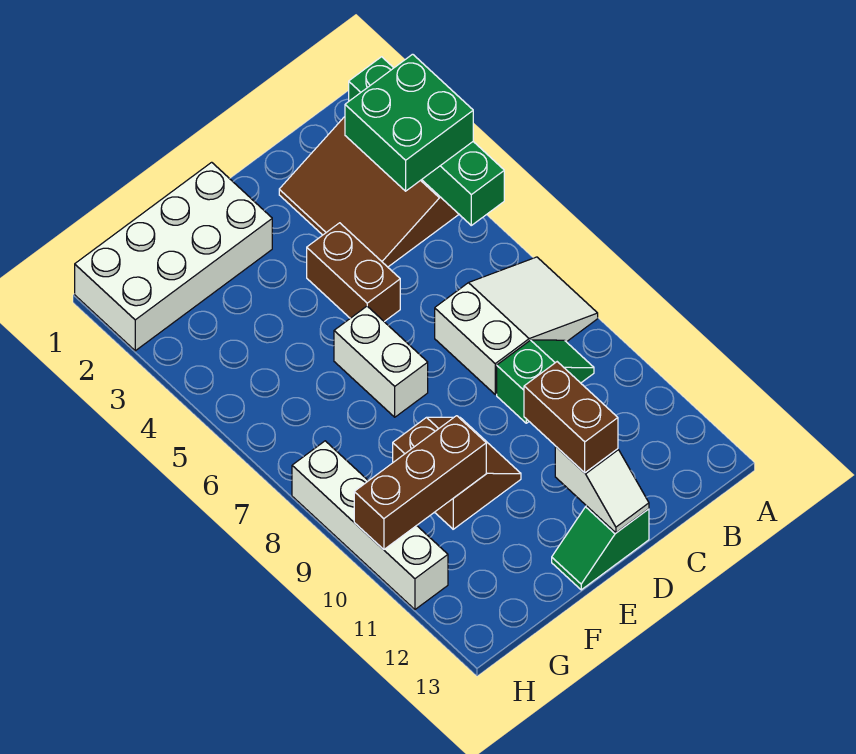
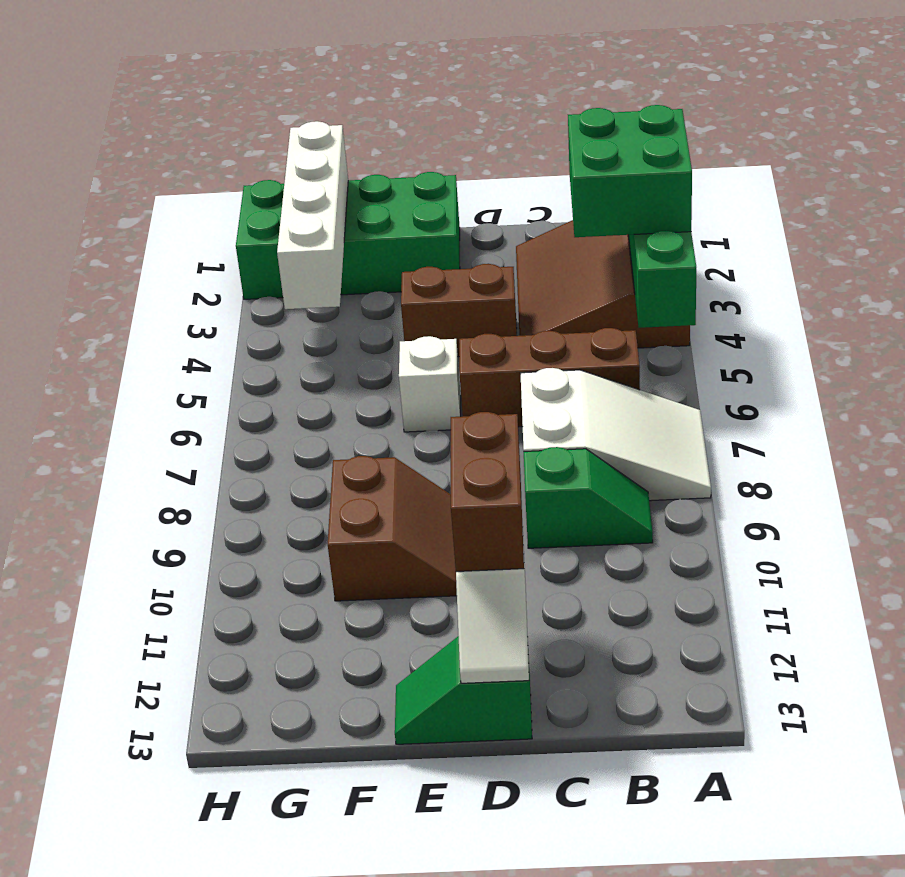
brown 1x2 brick [307,223,400,322] -> brown 1x2 brick turned to [401,264,517,357]
white 2x4 brick [75,162,272,351] -> green 2x4 brick [236,172,460,299]
white 1x2 brick [334,306,428,417] -> white 1x1 brick [399,336,461,432]
brown 1x3 brick [354,416,486,550] -> brown 1x3 brick moved to [459,328,640,427]
white 1x4 brick [292,441,448,609] -> white 1x4 brick moved to [277,121,348,309]

